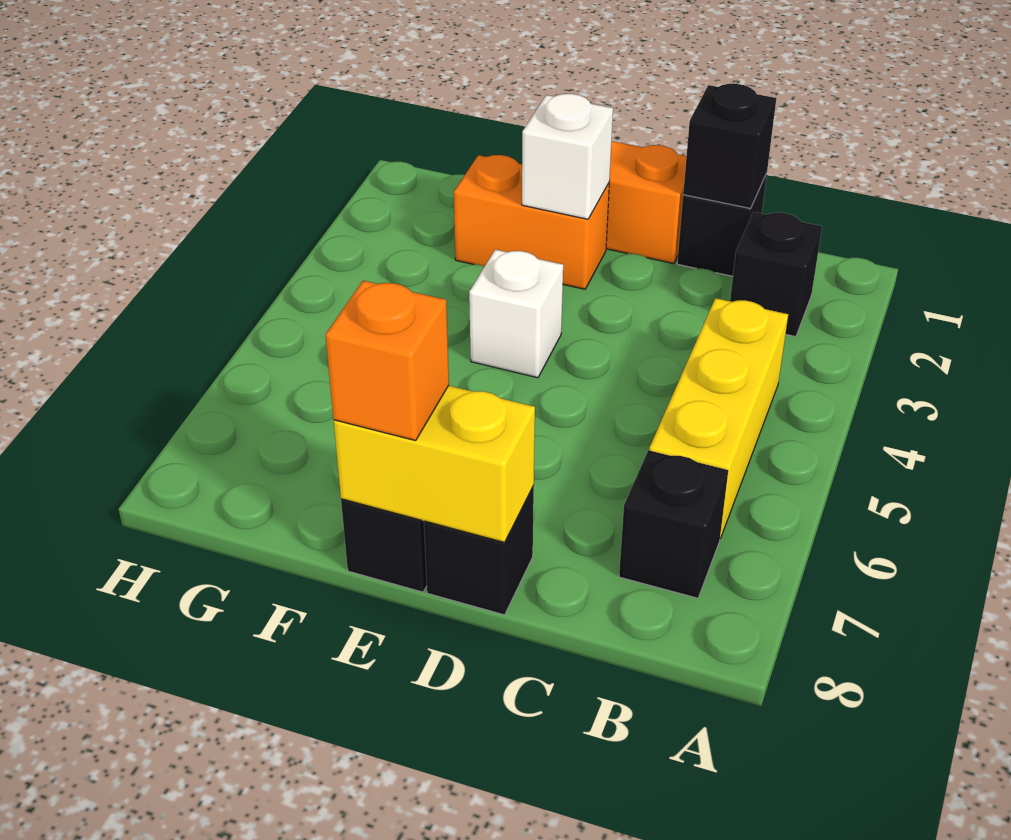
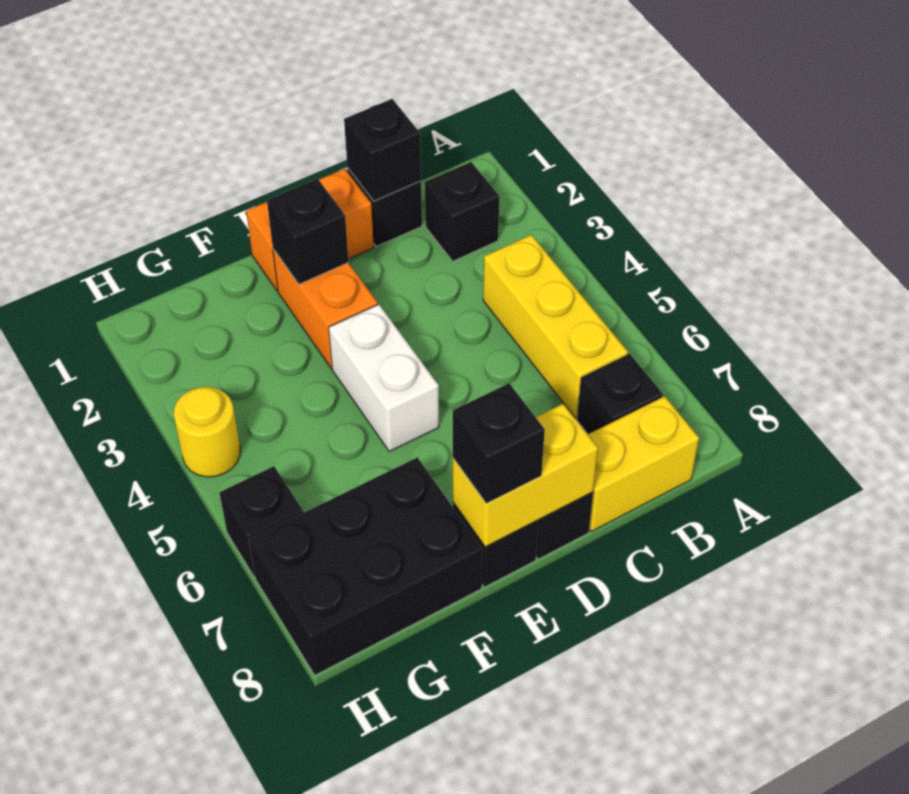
none -> yellow 1x2 brick [588,396,699,532]
orange 1x2 brick [454,155,609,289] -> orange 1x2 brick turned to [273,249,378,368]
white 1x1 brick [522,94,613,219] -> black 1x1 brick [267,179,349,284]
white 1x1 brick [469,249,563,378] -> white 1x2 brick [329,304,439,451]
orange 1x1 brick [326,281,449,441] -> black 1x1 brick [453,383,545,503]
none -> black 2x3 brick [249,457,482,675]
none -> yellow 1x1 round brick [174,387,240,477]
none -> black 1x1 brick [219,466,303,577]

